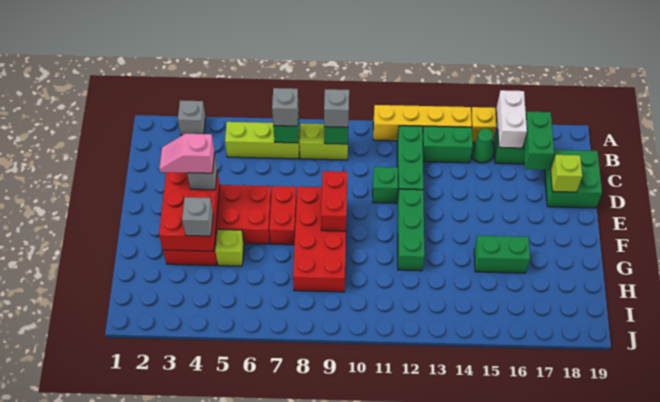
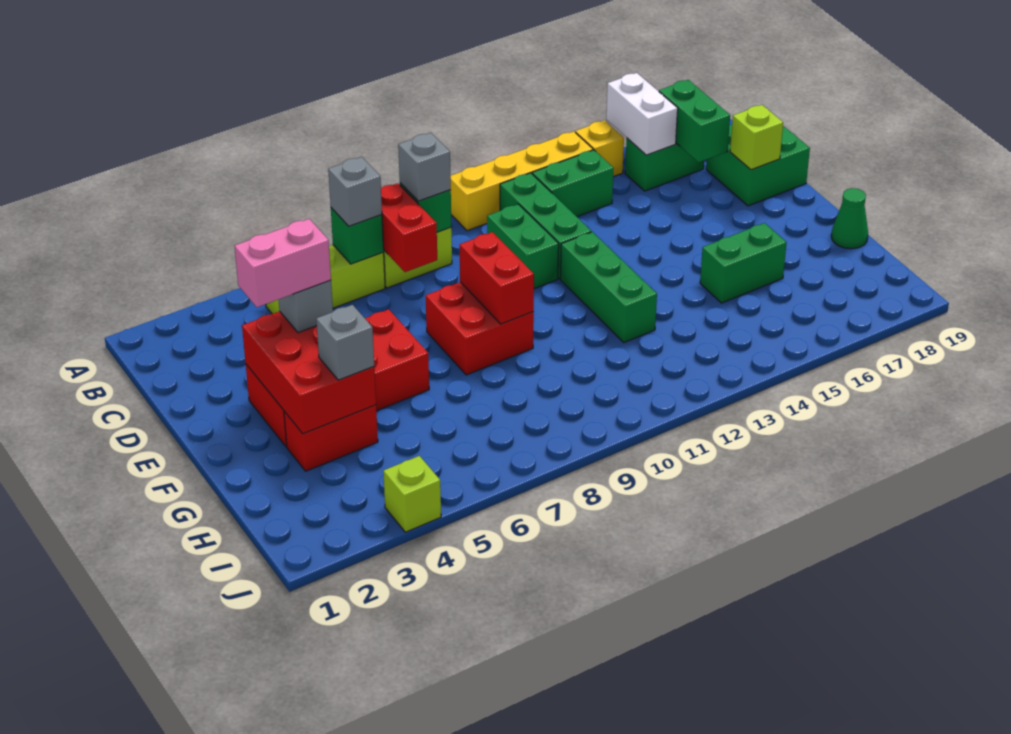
grey 1x1 brick [178,100,206,136] -> none
green 1x1 cone [471,128,494,163] -> green 1x1 cone moved to [831,188,868,249]
green 1x1 brick [373,167,398,203] -> green 1x2 brick [487,204,559,289]
pink 1x2 slope [159,134,215,173] -> pink 1x2 brick [235,219,331,307]
red 1x2 brick [269,186,297,245] -> red 1x2 brick moved to [381,183,437,272]
red 2x4 brick [293,187,346,292] -> red 2x2 brick [426,282,534,375]
lime 1x1 brick [215,229,244,266] -> lime 1x1 brick moved to [383,456,441,532]

